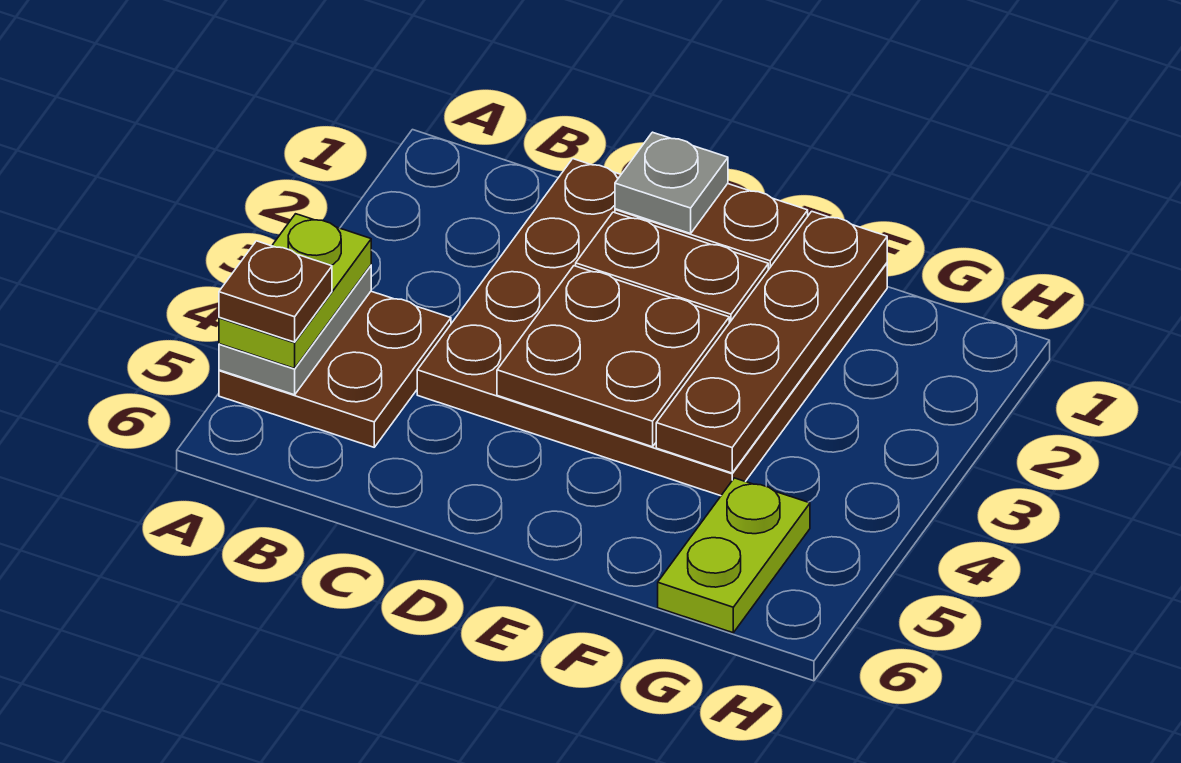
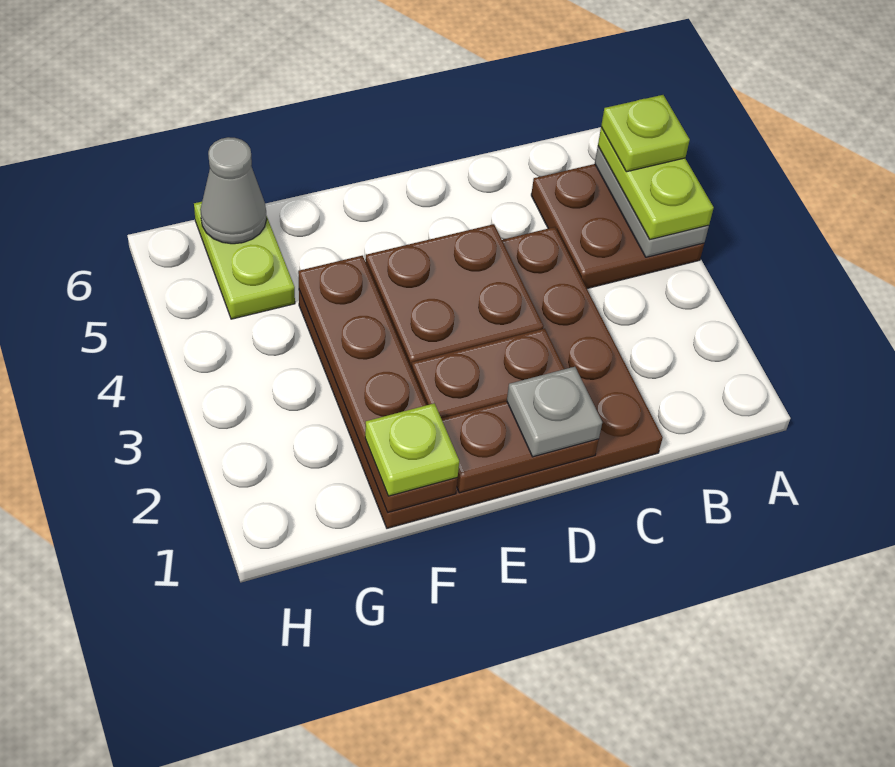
brown 1x1 plate [219,241,332,342] -> lime 1x1 plate [601,95,690,172]
none -> lime 1x1 plate [365,403,459,496]
none -> grey 1x1 cone [200,137,267,244]

